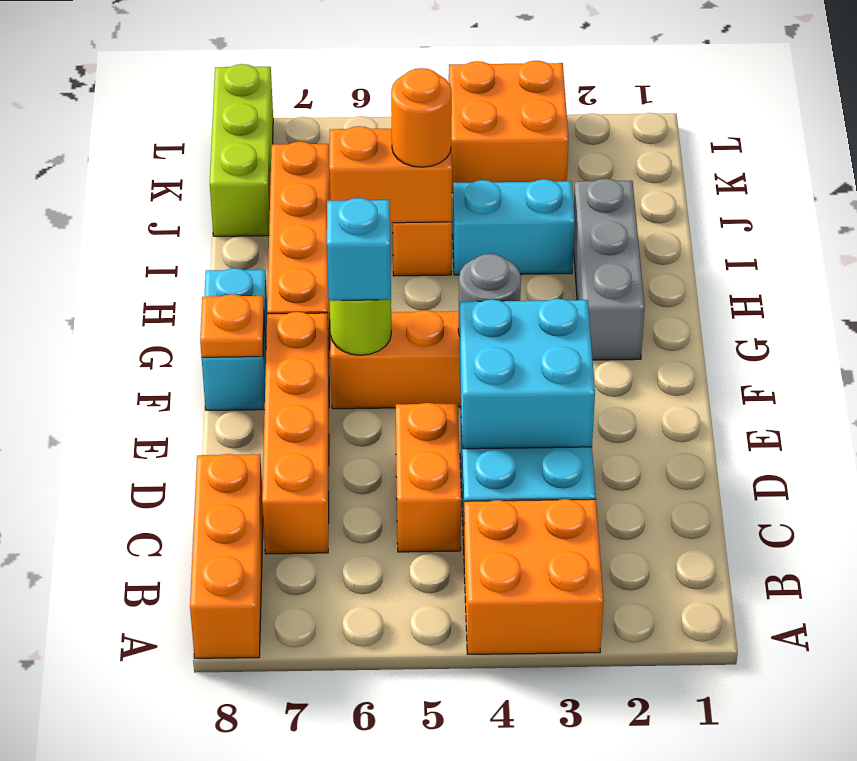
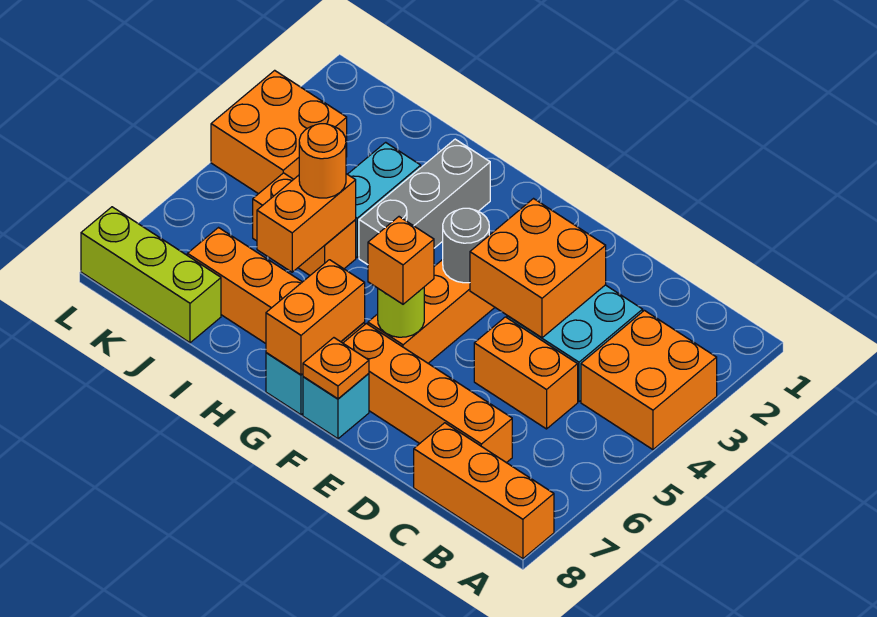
cyan 2x2 brick [459,299,595,449] -> orange 2x2 brick [470,199,606,338]
cyan 1x1 brick [327,198,391,301] -> orange 1x1 brick [368,217,434,304]
grey 1x3 brick [573,179,645,360] -> grey 1x3 brick turned to [359,139,490,265]
none -> orange 1x2 brick [266,260,365,375]

